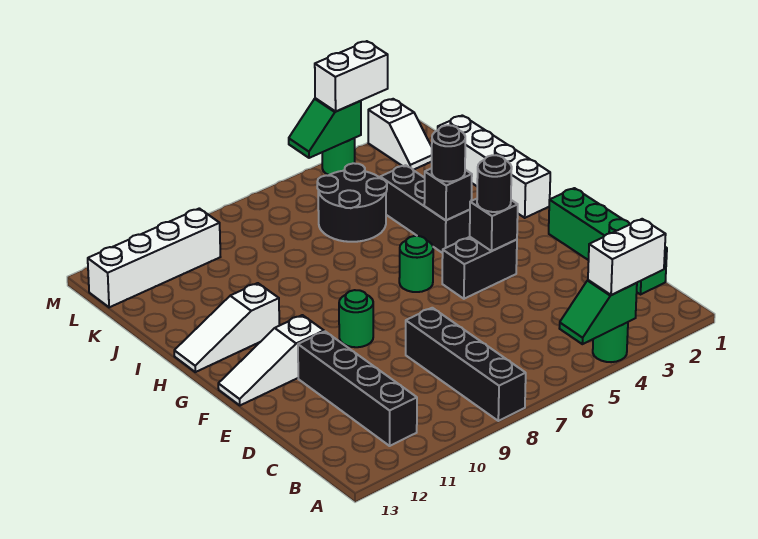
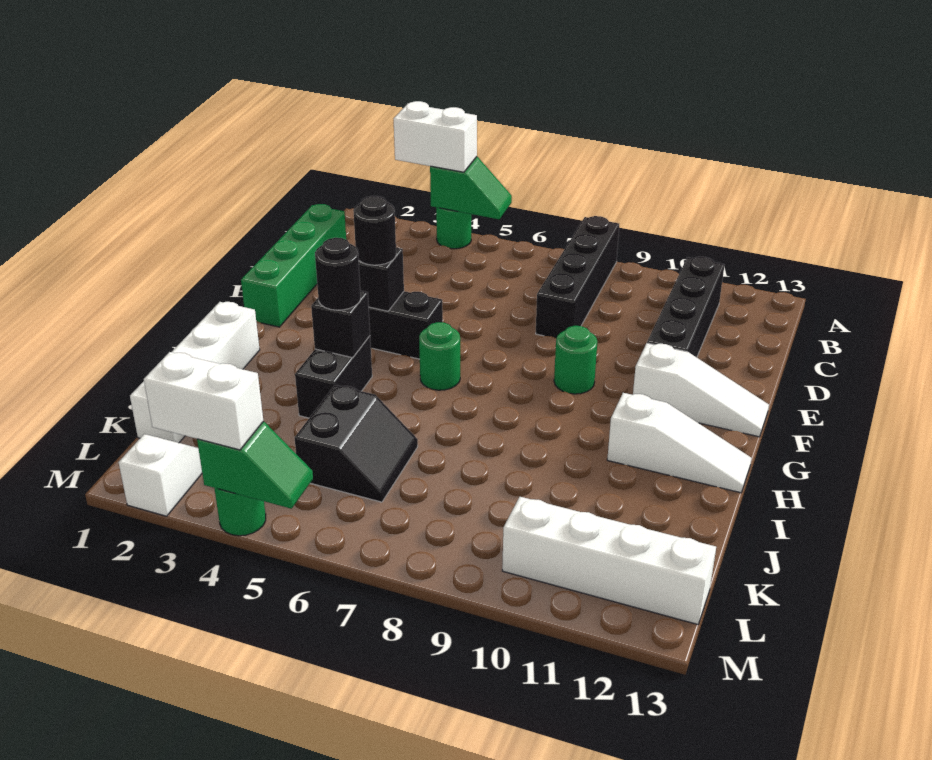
black 1x3 brick [380,165,470,253] -> black 1x2 brick [295,336,372,418]
black 2x2 round brick [317,163,387,242] -> black 2x2 slope [295,385,418,502]

